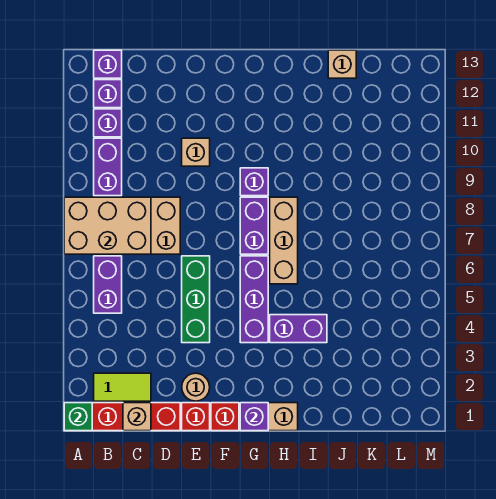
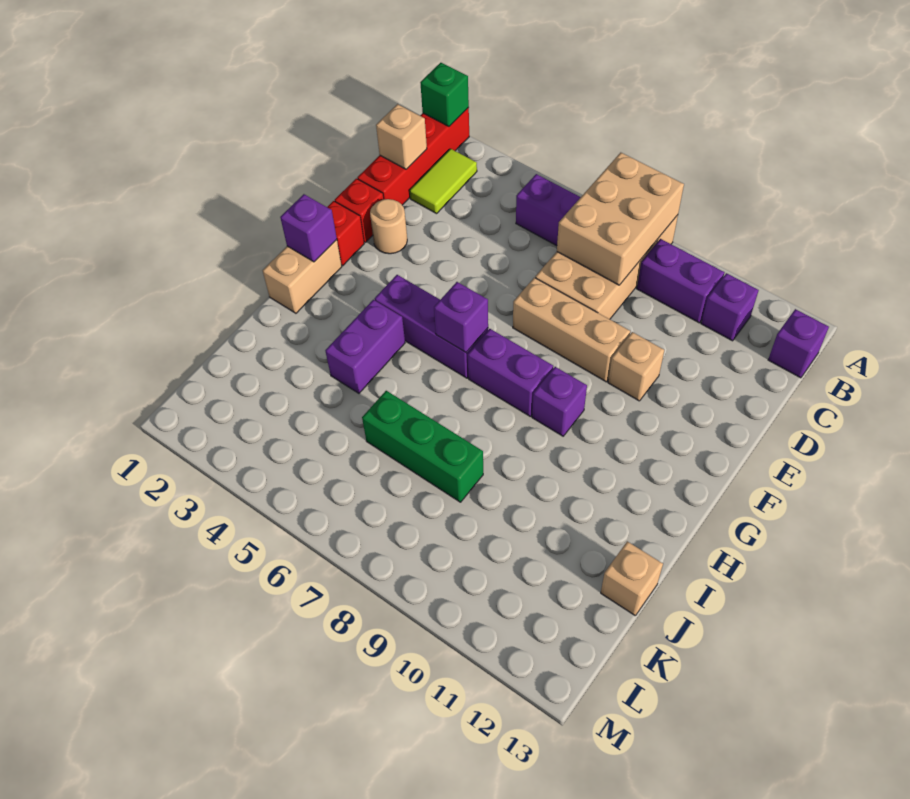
purple 1x1 brick [94,80,122,108] -> purple 1x1 brick moved to [434,282,488,352]
green 1x3 brick [182,256,210,343] -> green 1x3 brick moved to [362,391,483,502]
tan 1x3 brick [270,197,298,284] -> tan 1x3 brick moved to [513,278,630,382]

